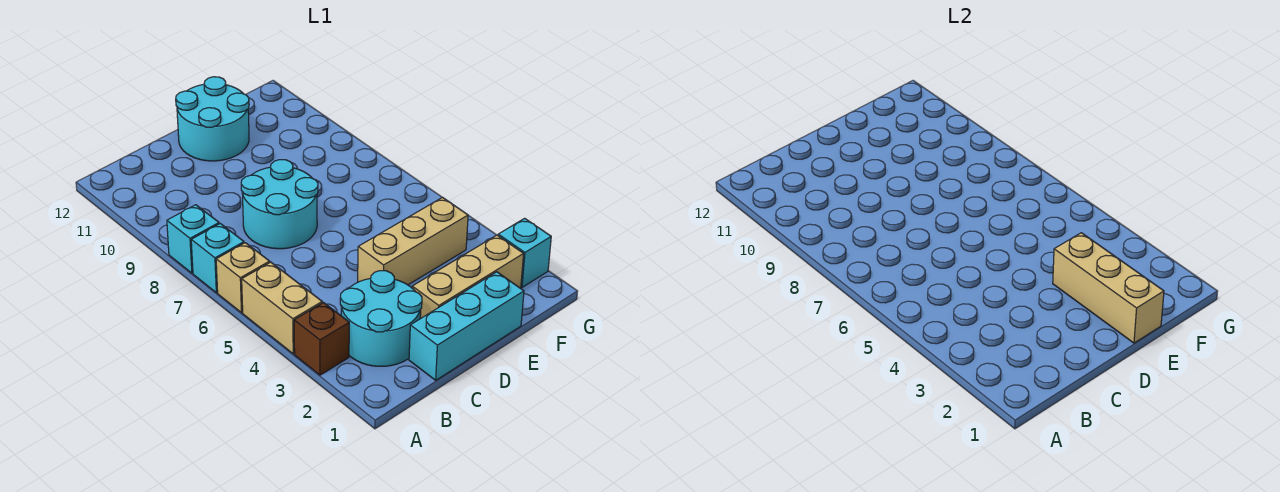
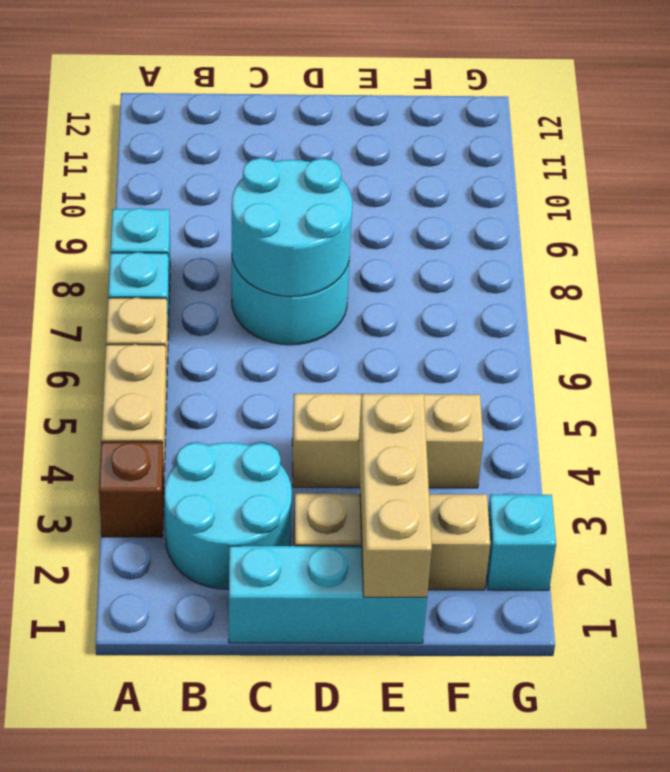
cyan 2x2 round brick [176,77,249,161] -> cyan 2x2 round brick moved to [232,158,352,297]

